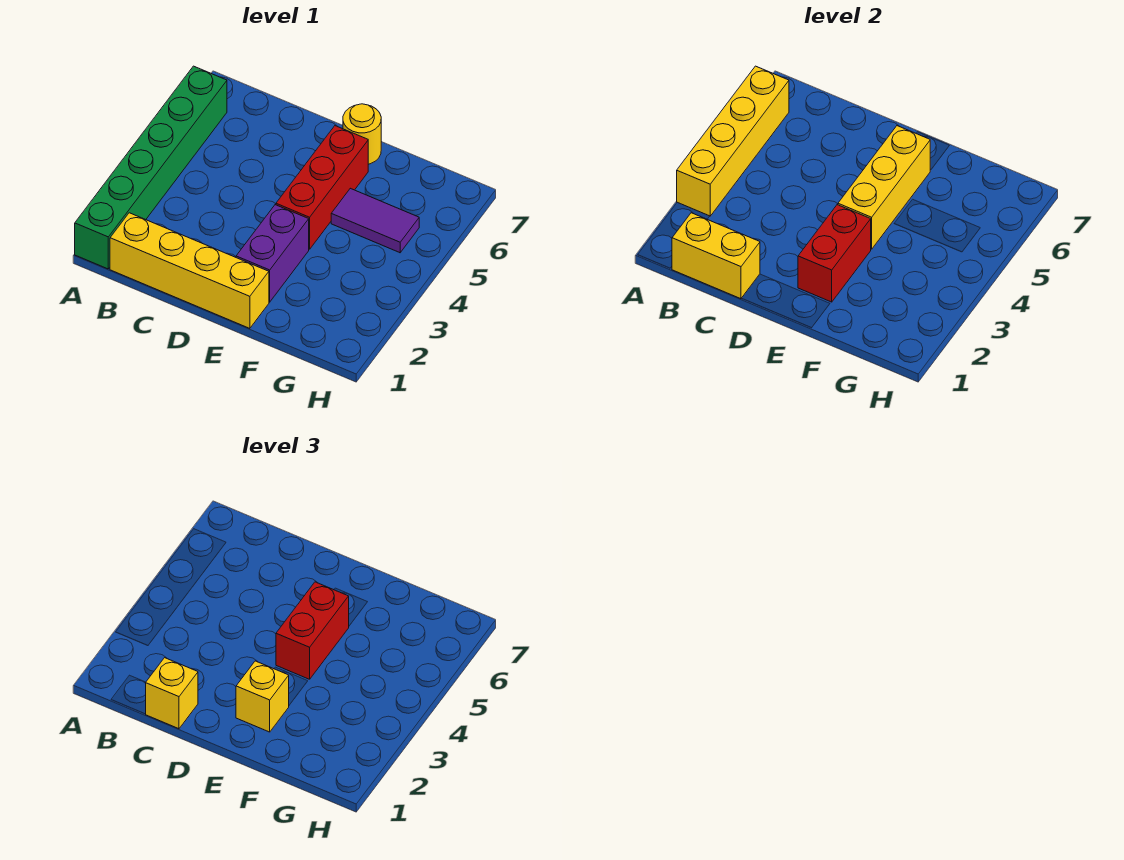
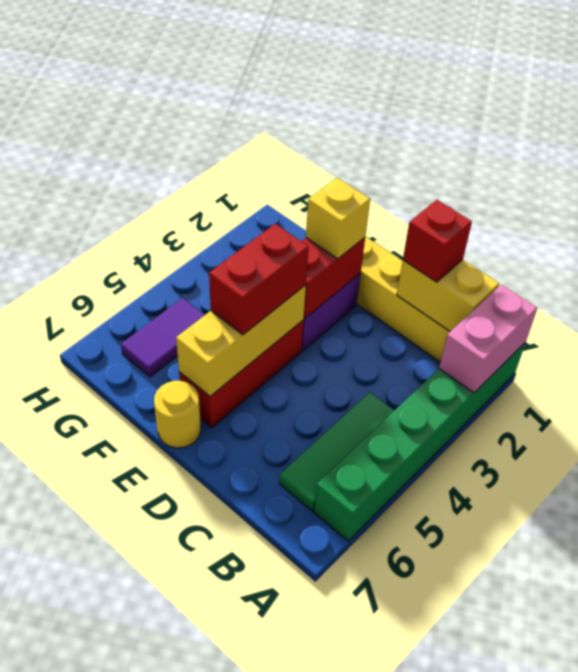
none -> pink 1x2 brick [439,285,537,393]
yellow 1x4 brick [677,66,789,216] -> none
none -> green 1x3 tile [279,392,394,511]
yellow 1x1 brick [146,658,198,729] -> red 1x1 brick [403,200,472,282]
purple 1x2 tile [331,188,419,253] -> purple 1x2 tile turned to [121,298,205,377]

